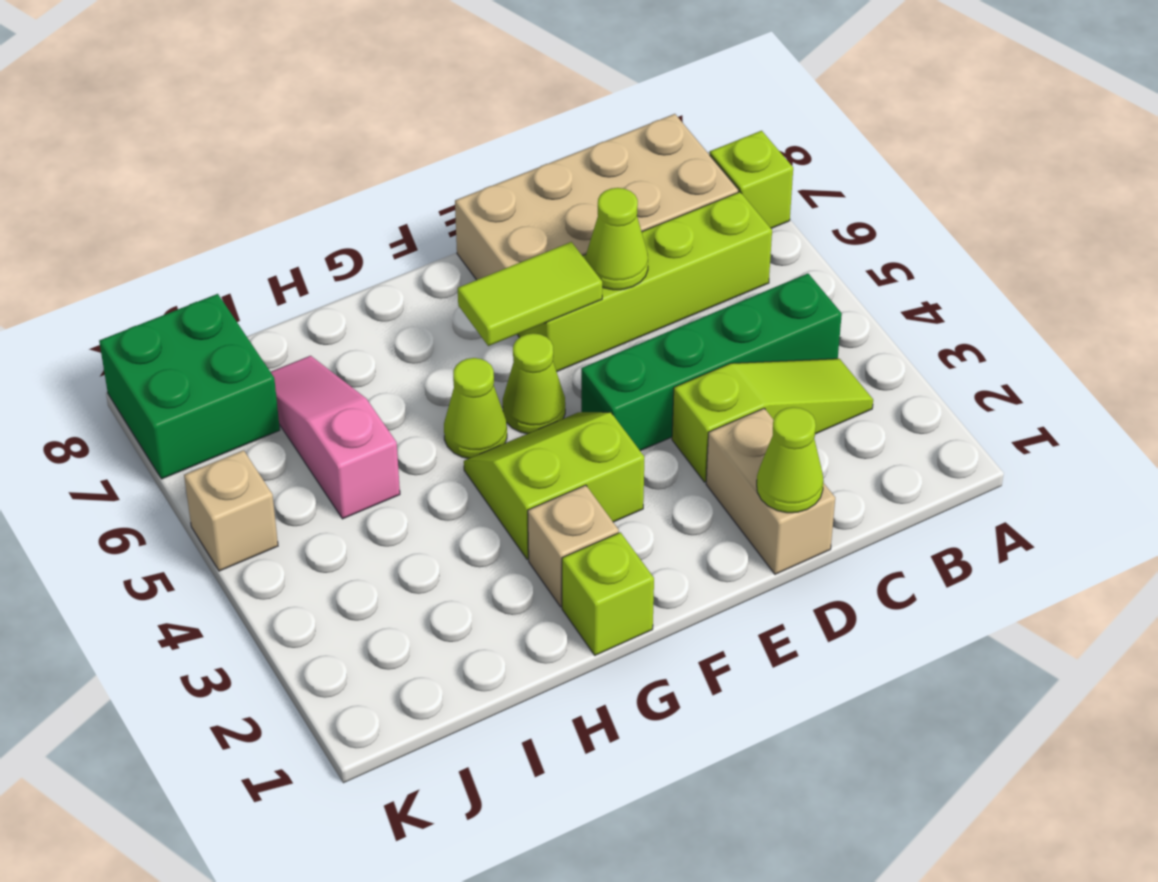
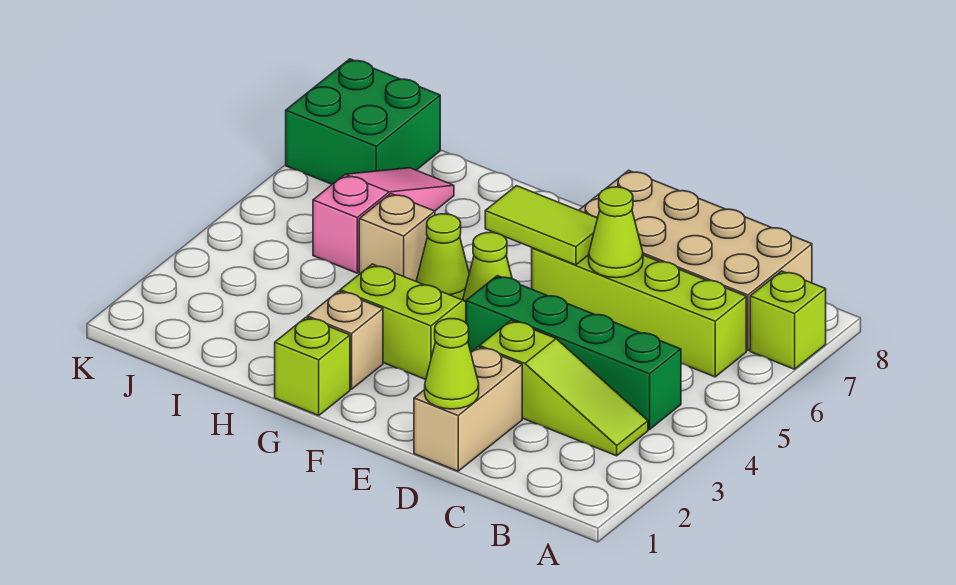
tan 1x1 brick [184,450,278,571] -> tan 1x1 brick moved to [359,194,435,282]

